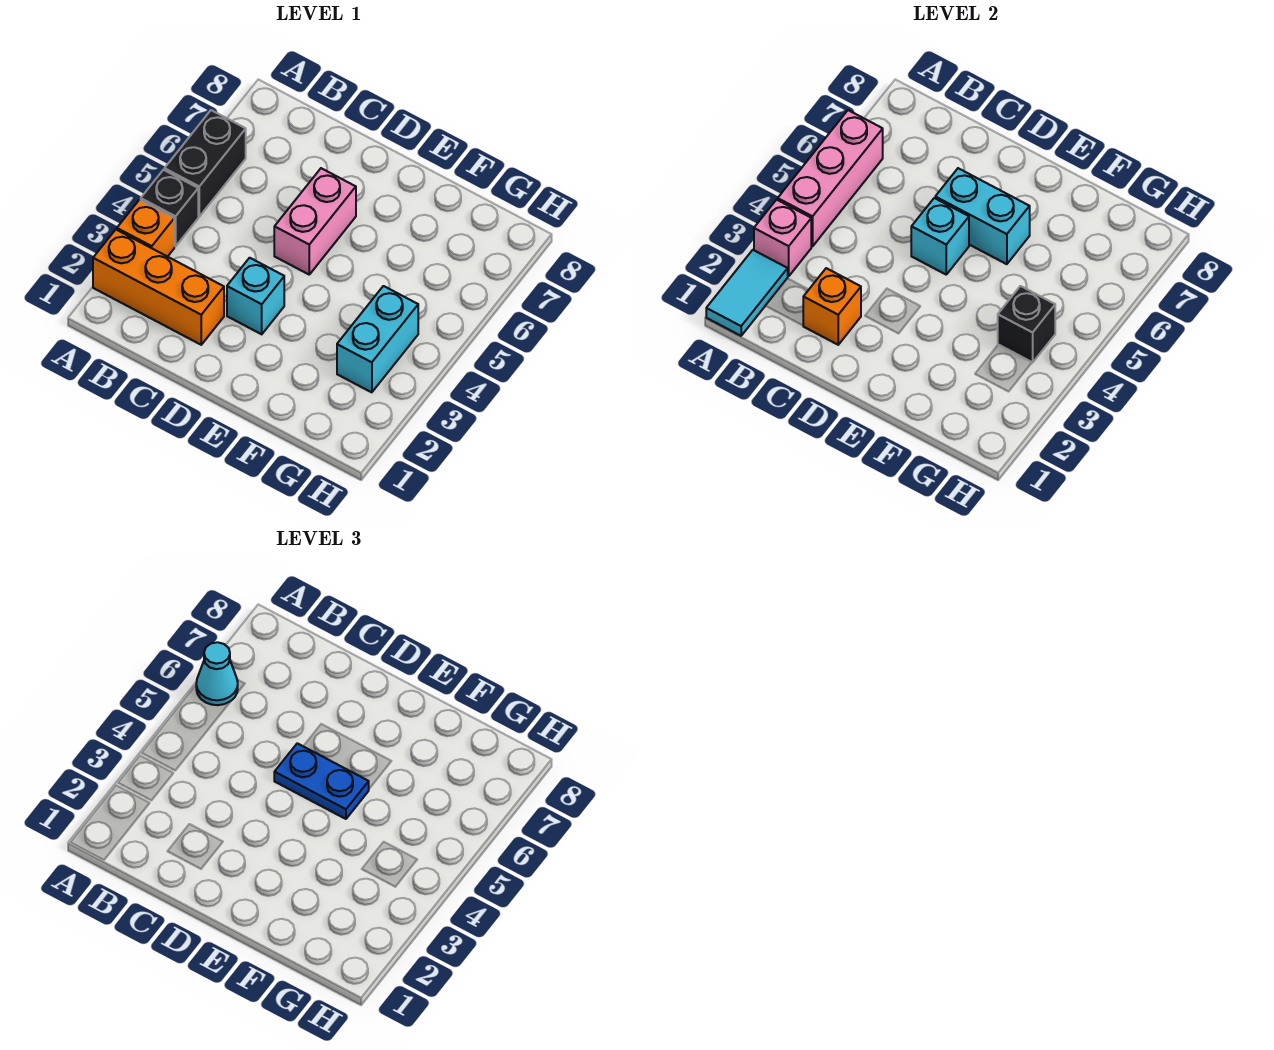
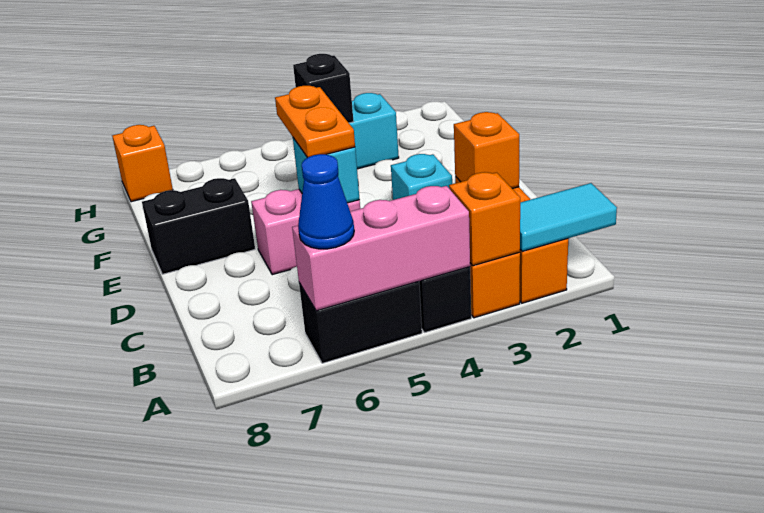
pink 1x1 brick [754,200,811,276] -> orange 1x1 brick [449,172,520,266]
cyan 1x1 cone [196,642,238,705] -> blue 1x1 cone [298,154,354,249]
blue 1x2 plate [274,743,369,819] -> orange 1x2 plate [275,86,355,158]
cyan 1x2 brick [935,168,1030,264] -> none
none -> black 1x2 brick [142,178,255,274]
none -> orange 1x1 brick [112,125,173,202]

